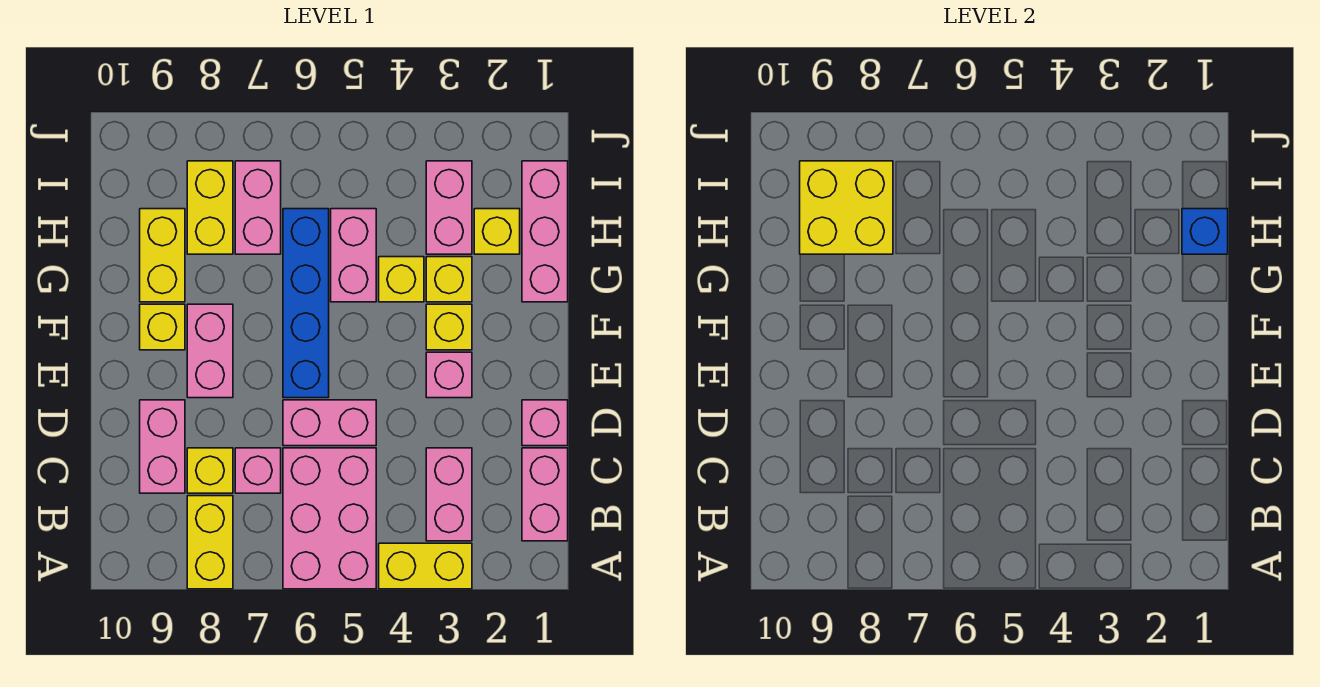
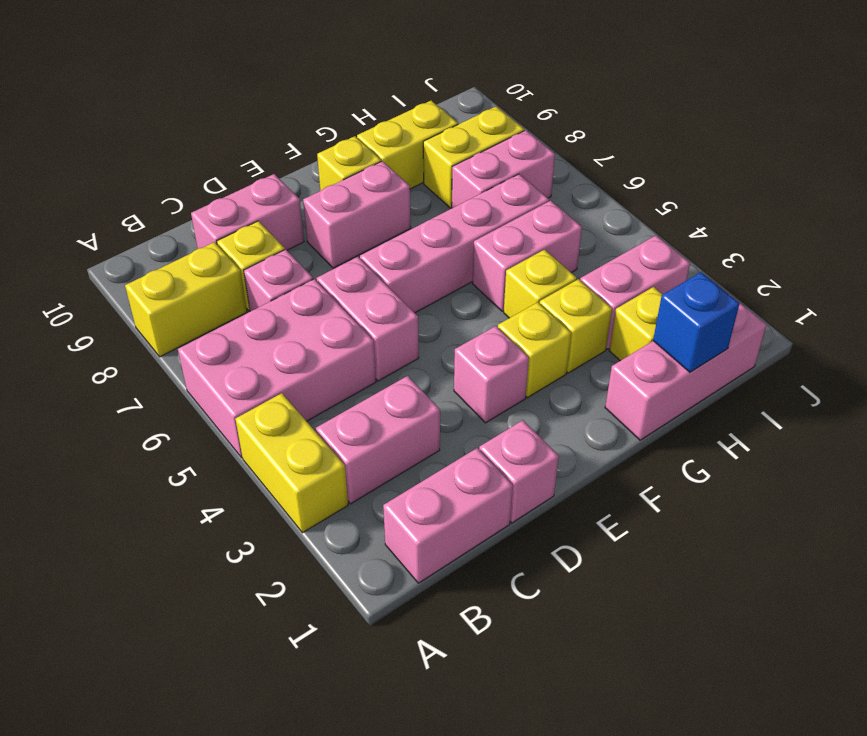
blue 1x4 brick [283,209,329,398] -> pink 1x4 brick [360,174,549,313]
yellow 2x2 brick [800,161,893,254] -> none

